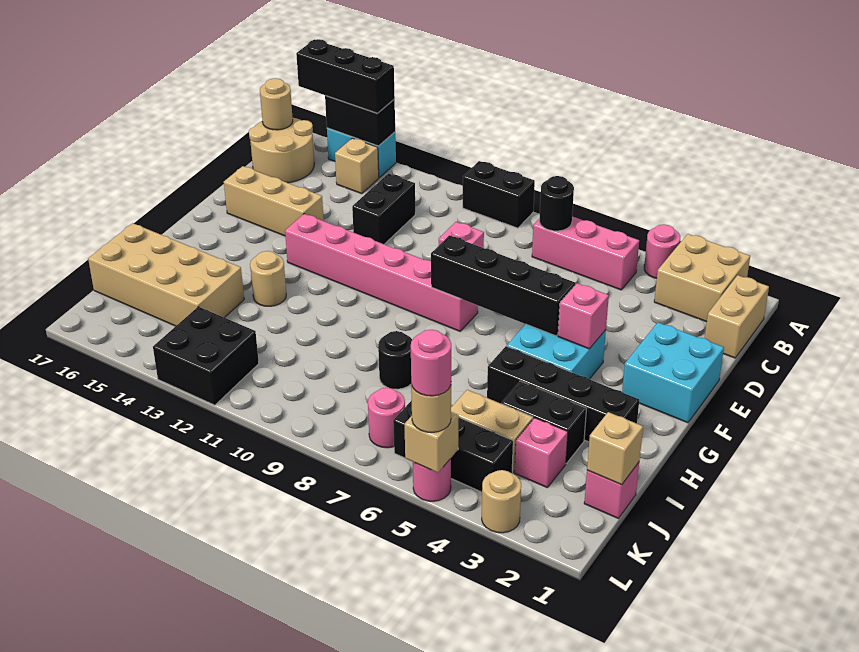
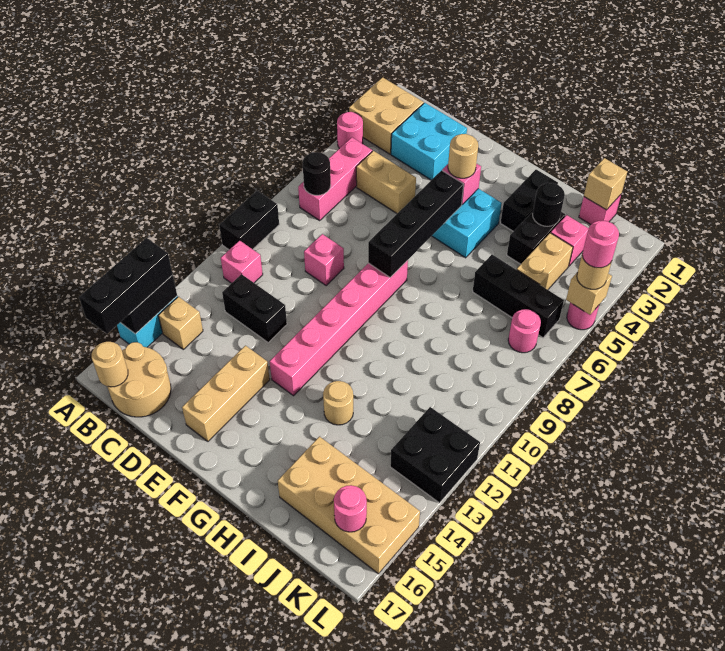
tan 1x2 brick [705,275,769,358] -> tan 1x2 brick moved to [356,151,416,213]
none -> pink 1x1 brick [221,240,263,283]
cyan 2x2 brick [622,322,724,423] -> cyan 2x2 brick moved to [391,103,467,180]
black 1x4 brick [487,346,639,442] -> black 1x2 brick [501,170,558,231]
black 1x1 round brick [378,331,412,389] -> black 1x1 round brick moved to [533,183,565,226]
tan 2x4 brick [88,223,244,326] -> tan 2x4 brick turned to [278,437,420,574]
black 1x3 brick [393,400,513,492] -> black 1x3 brick turned to [473,255,564,338]
none -> pink 1x1 round brick [334,485,367,532]
tan 1x1 round brick [482,470,521,533] -> tan 1x1 round brick moved to [448,134,478,178]

